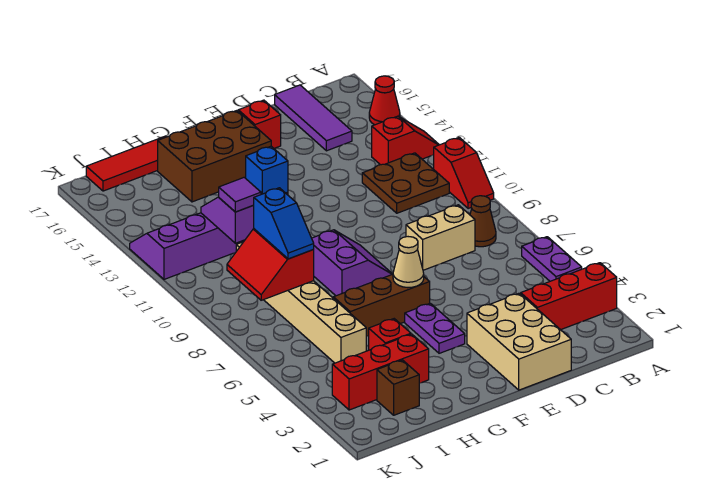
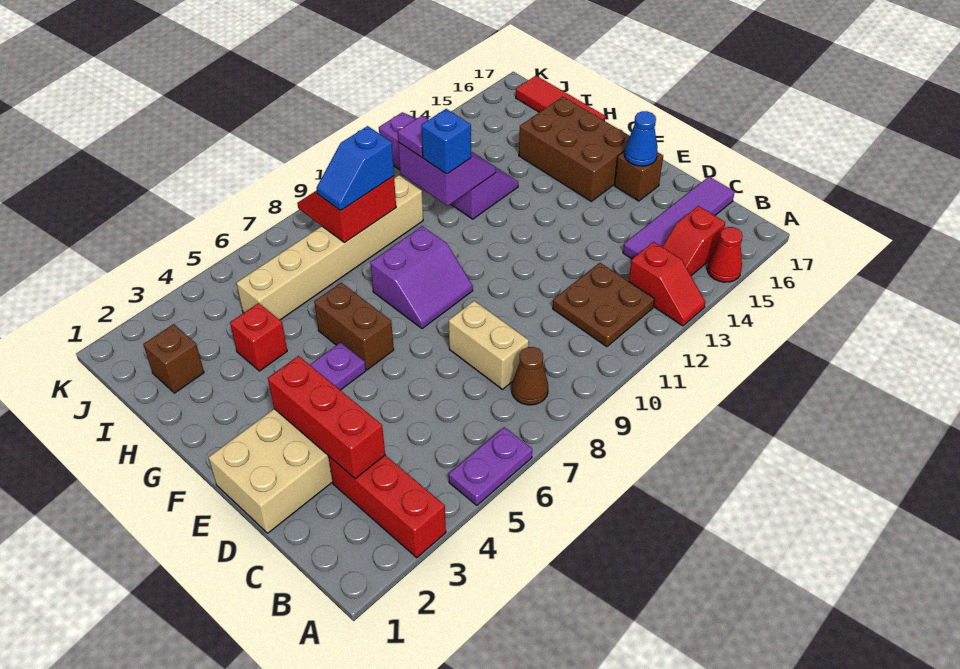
red 1x2 slope [434,137,494,209] -> red 1x2 slope moved to [662,206,725,276]
purple 1x3 tile [275,85,352,151] -> purple 1x4 tile [623,177,735,259]
red 1x1 brick [238,100,281,148] -> brown 1x1 brick [614,151,663,201]
none -> blue 1x1 cone [624,111,658,166]
brown 1x3 brick [333,274,430,336] -> brown 1x2 brick [314,283,394,370]
tan 1x1 cone [393,237,424,288] -> none
red 1x3 brick [332,334,429,410] -> red 1x3 brick moved to [268,356,385,479]

